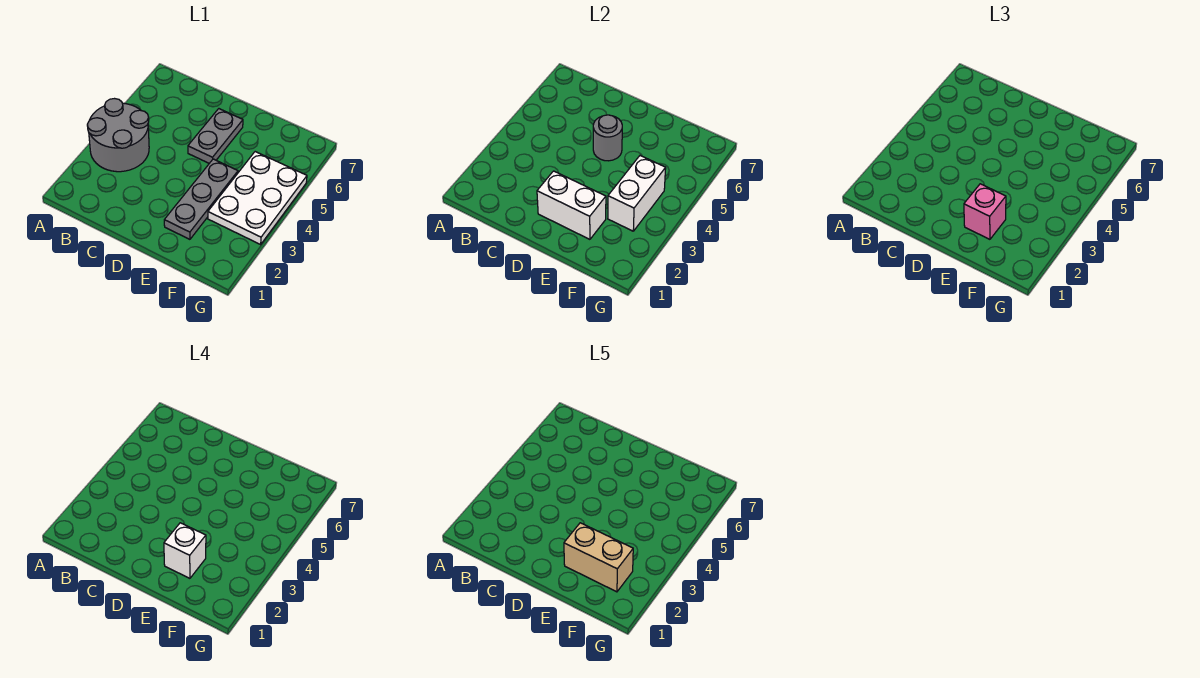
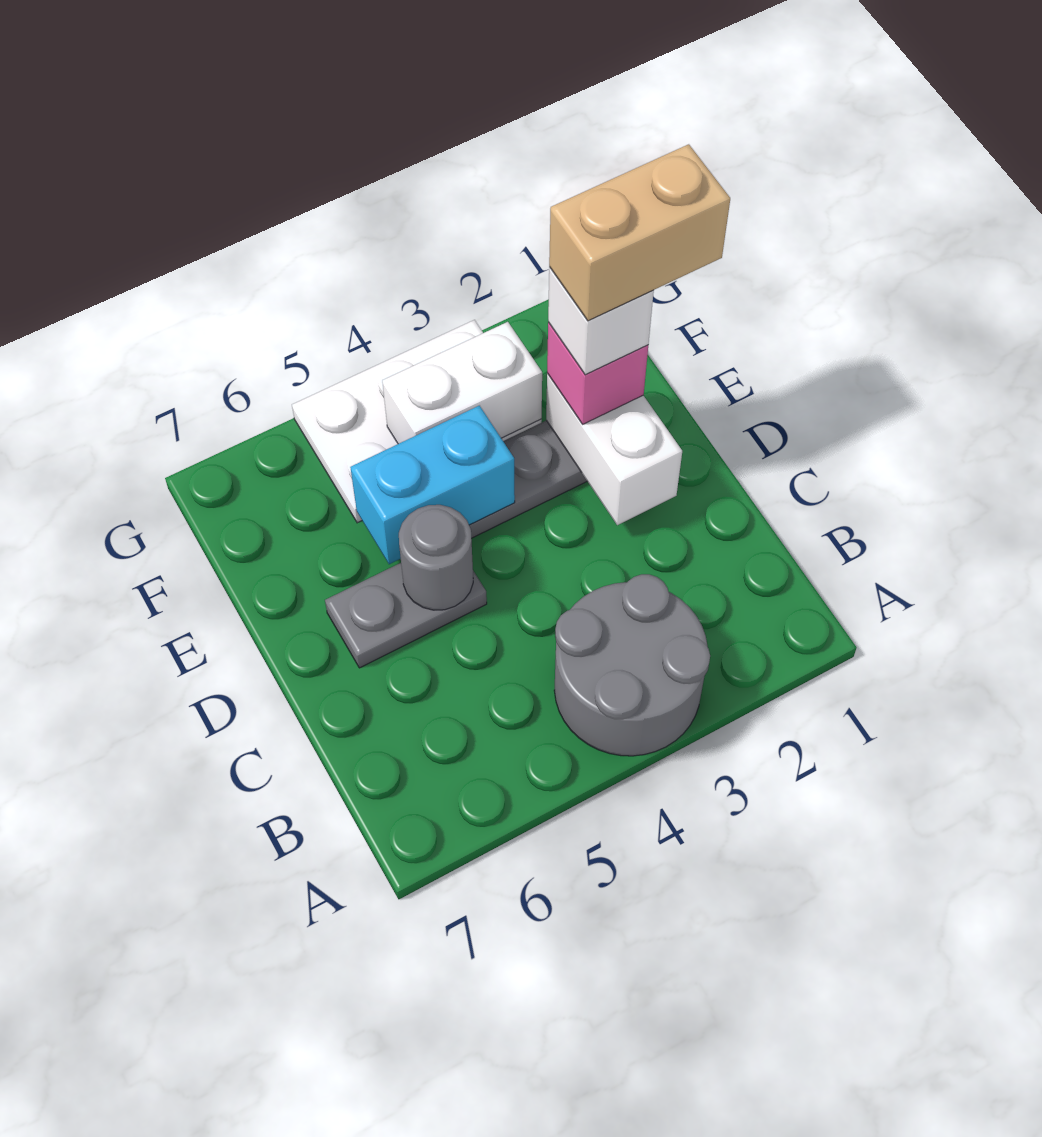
tan 1x2 brick [564,523,633,592] -> tan 1x2 brick turned to [549,144,730,321]
none -> cyan 1x2 brick [350,406,515,564]

